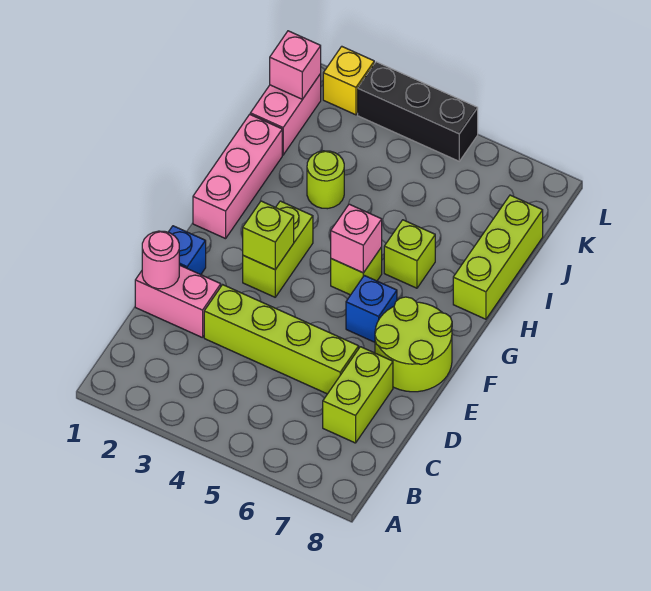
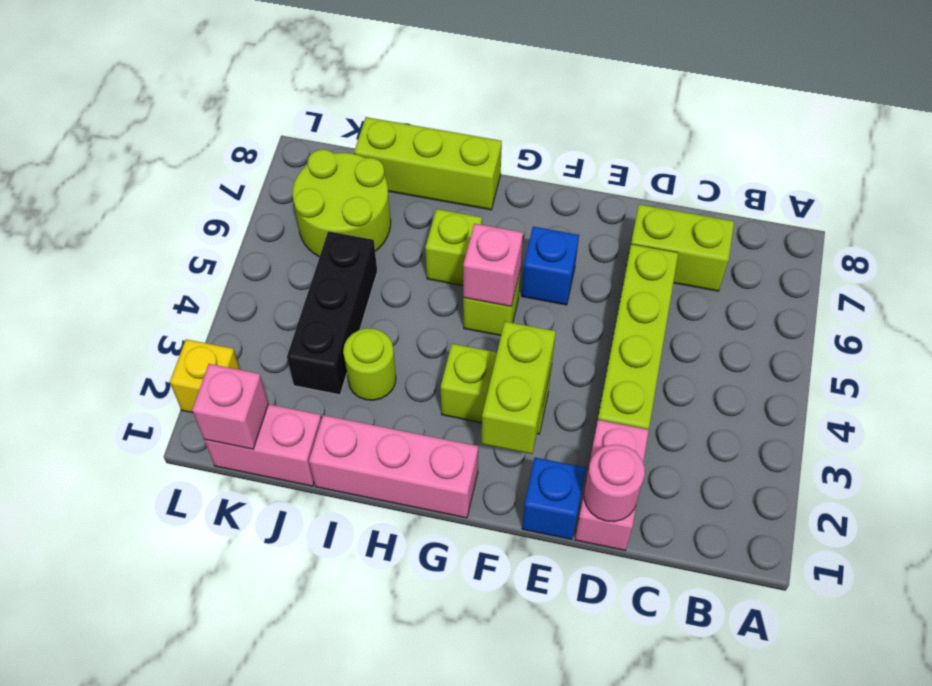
lime 2x2 round brick [375,297,452,392] -> lime 2x2 round brick moved to [292,149,391,257]
lime 1x1 brick [243,201,294,270] -> lime 1x2 brick [481,322,556,454]
black 1x3 brick [358,62,478,161] -> black 1x3 brick moved to [287,231,377,395]

